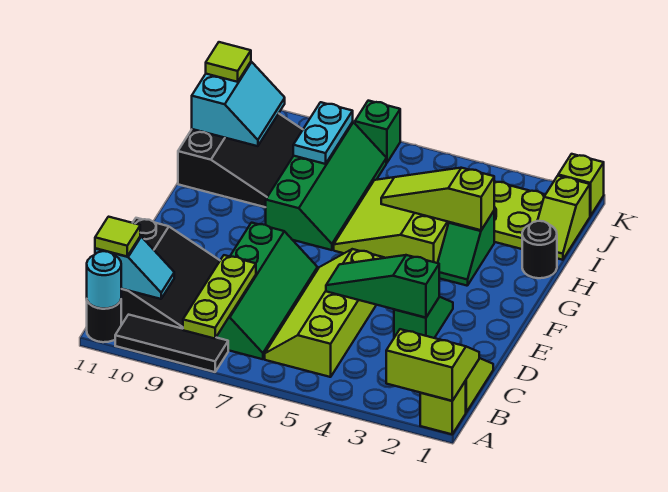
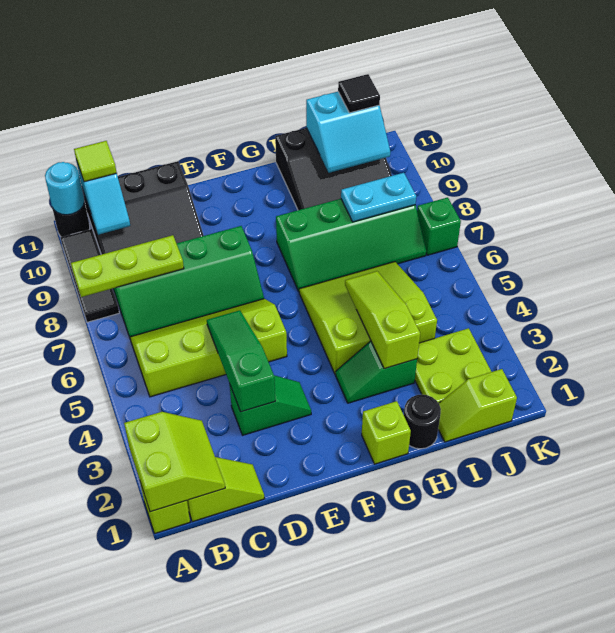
lime 1x1 tile [206,42,251,82] -> black 1x1 tile [338,74,380,113]
lime 1x1 brick [558,154,604,216] -> lime 1x1 brick moved to [362,401,411,464]

